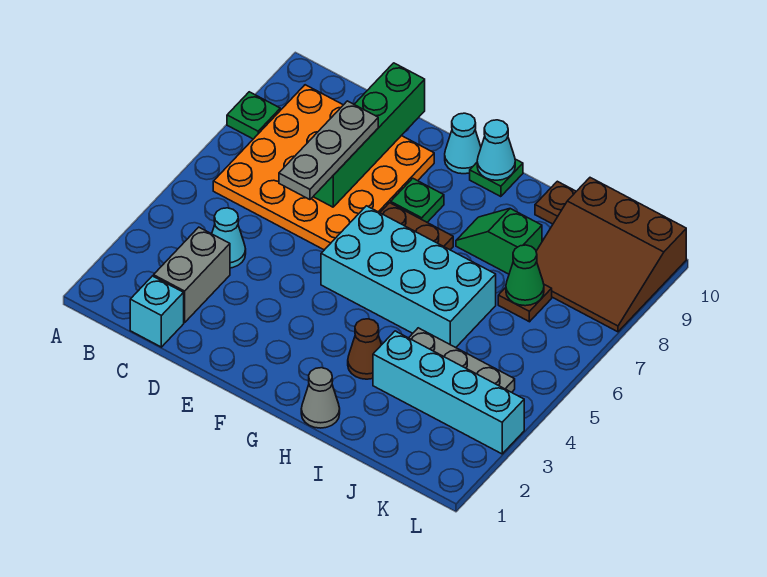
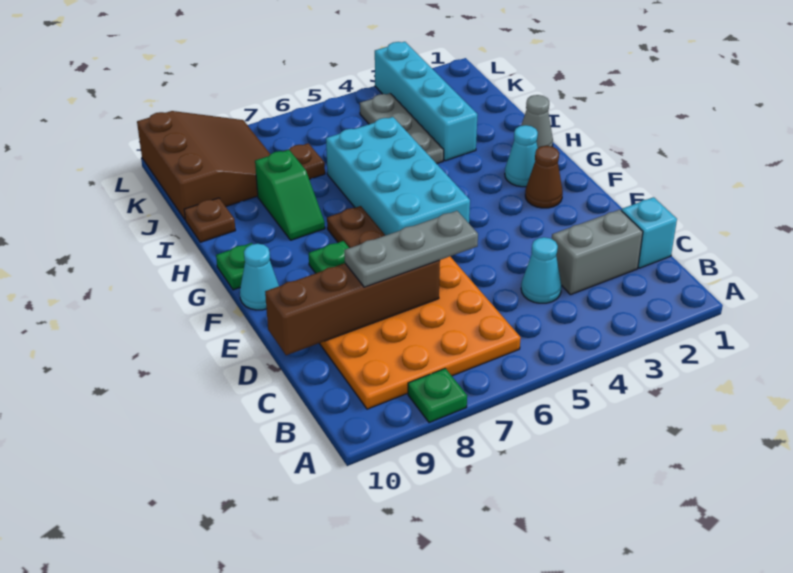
green 1x4 brick [313,63,425,207] -> brown 1x4 brick [265,260,440,355]
cyan 1x1 cone [477,120,515,180] -> cyan 1x1 cone moved to [505,125,538,187]
brown 1x1 cone [348,319,381,379] -> brown 1x1 cone moved to [525,146,563,208]
green 1x1 cone [506,245,544,306] -> none

